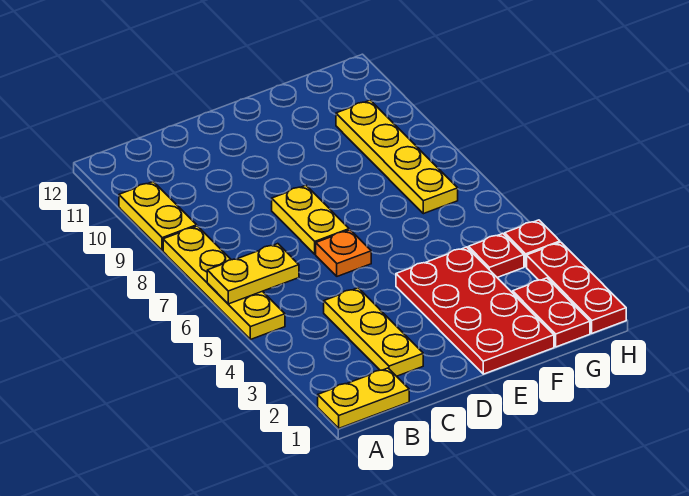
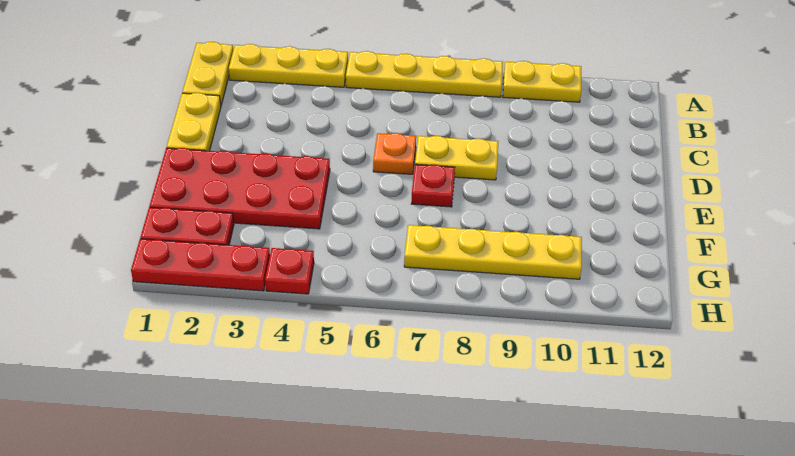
yellow 1x2 plate [207,244,299,304] -> yellow 1x2 plate moved to [167,93,221,151]
yellow 1x3 plate [324,288,423,376] -> yellow 1x3 plate moved to [229,44,348,87]
red 1x1 plate [468,234,524,277] -> red 1x1 plate moved to [411,164,455,207]

